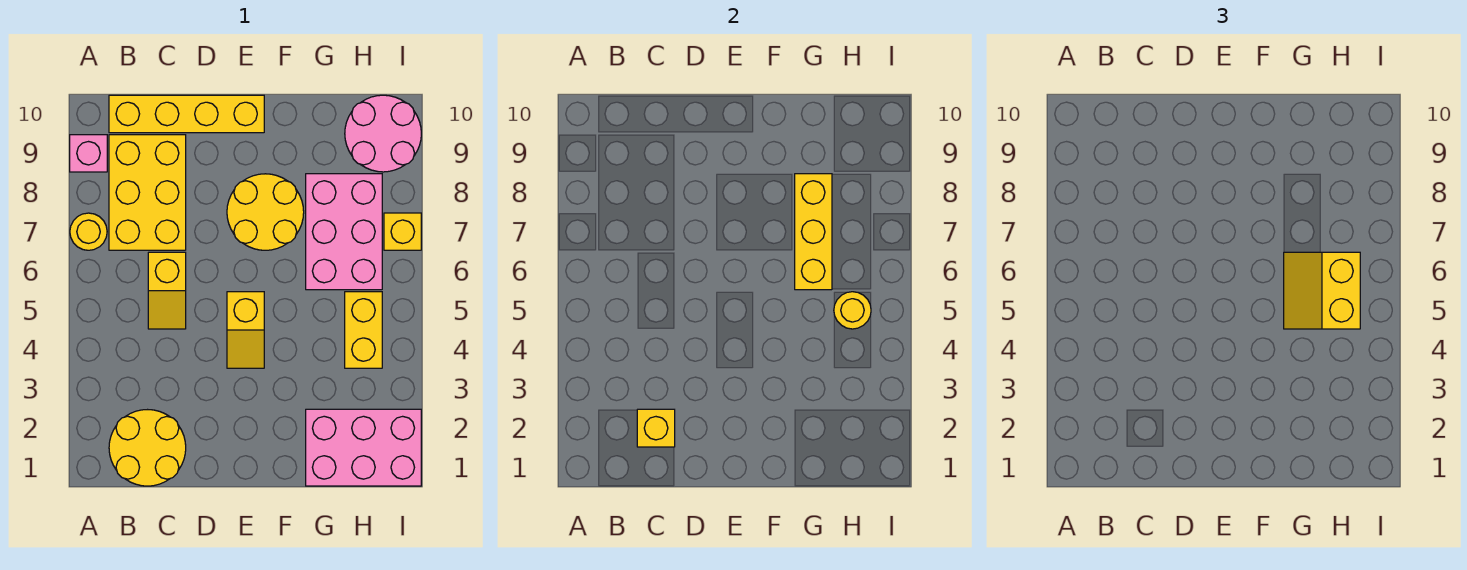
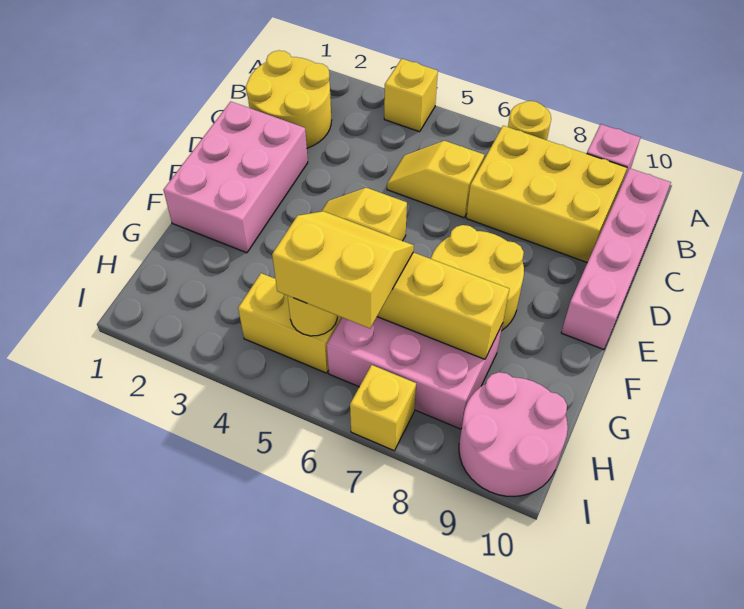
yellow 1x4 brick [109,95,264,133] -> pink 1x4 brick [561,168,671,350]
yellow 1x1 brick [637,409,675,447] -> yellow 1x1 brick moved to [384,59,438,132]
pink 2x3 brick [306,409,421,486] -> pink 2x3 brick moved to [163,102,308,253]

